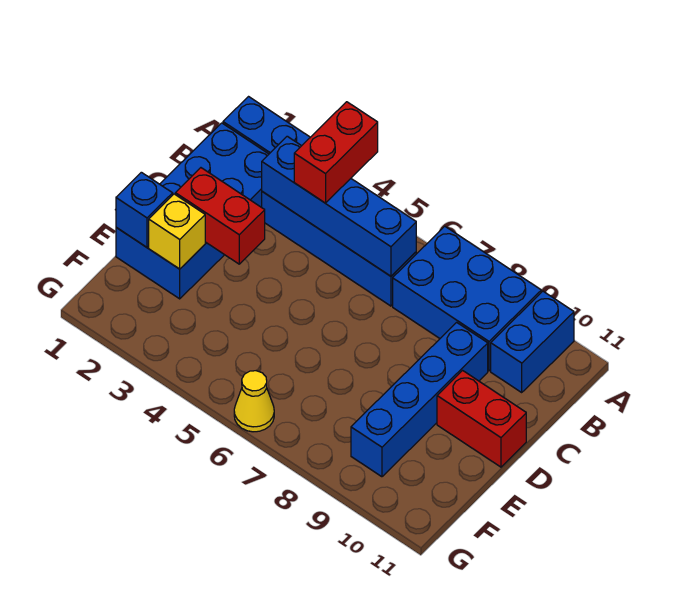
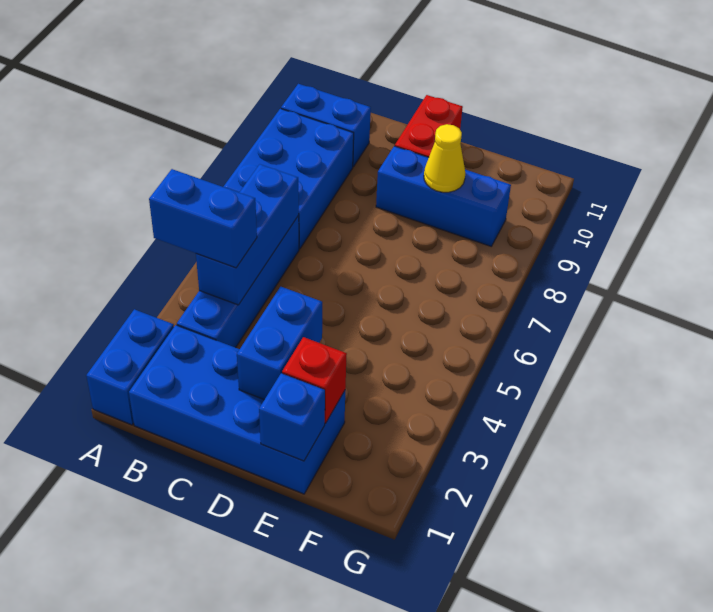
red 1x2 brick [294,102,378,203] -> blue 1x2 brick [149,169,257,268]
blue 1x4 brick [262,136,416,276] -> blue 1x3 brick [196,164,299,305]
blue 1x4 brick [351,322,488,477] -> blue 1x3 brick [376,146,511,246]
red 1x2 brick [175,168,265,264] -> blue 1x2 brick [237,287,322,400]
yellow 1x1 brick [149,194,205,269] -> red 1x1 brick [282,337,347,423]
yellow 1x1 cone [234,371,274,432] -> yellow 1x1 cone moved to [424,124,465,192]

